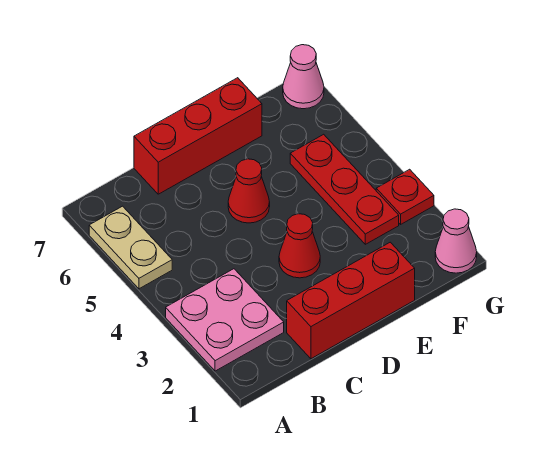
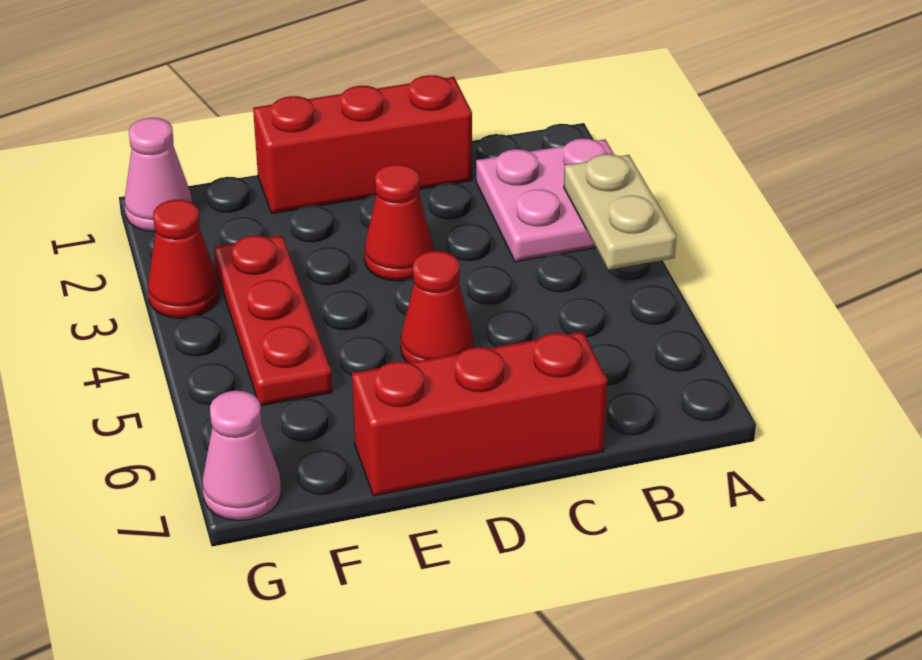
tan 1x2 plate [89,206,172,289] -> tan 1x2 plate moved to [564,154,676,270]
red 1x1 plate [376,169,434,224] -> red 1x1 cone [148,200,219,318]

